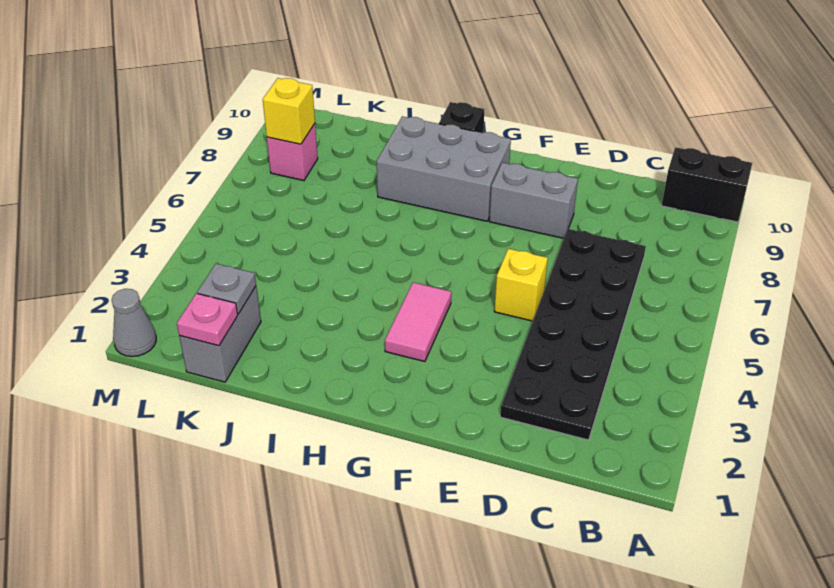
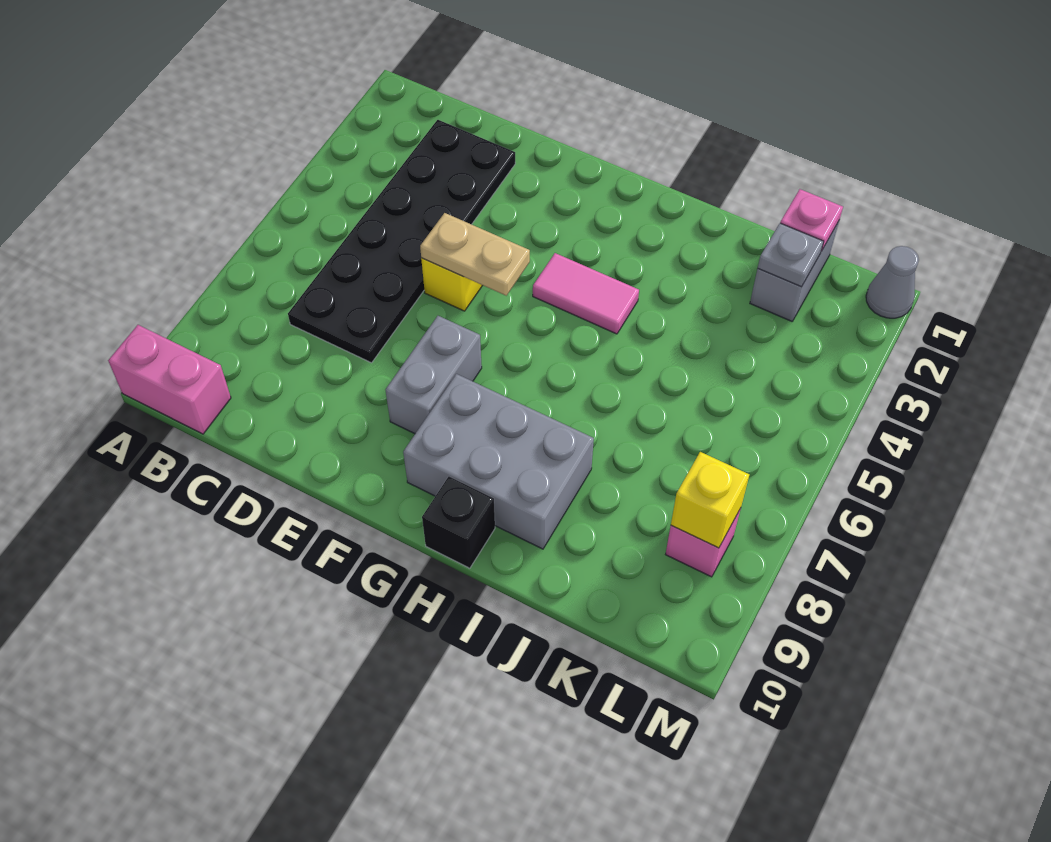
black 1x2 brick [662,147,752,222] -> pink 1x2 brick [108,325,231,434]
none -> tan 1x2 plate [420,213,530,296]
grey 1x2 brick [489,163,578,238] -> grey 1x2 brick turned to [386,316,482,434]
pink 1x2 tile [385,282,451,362] -> pink 1x2 tile turned to [533,253,639,334]

